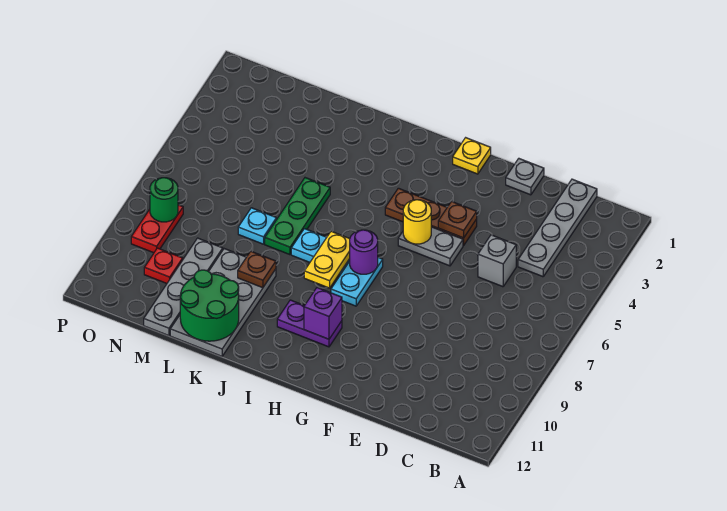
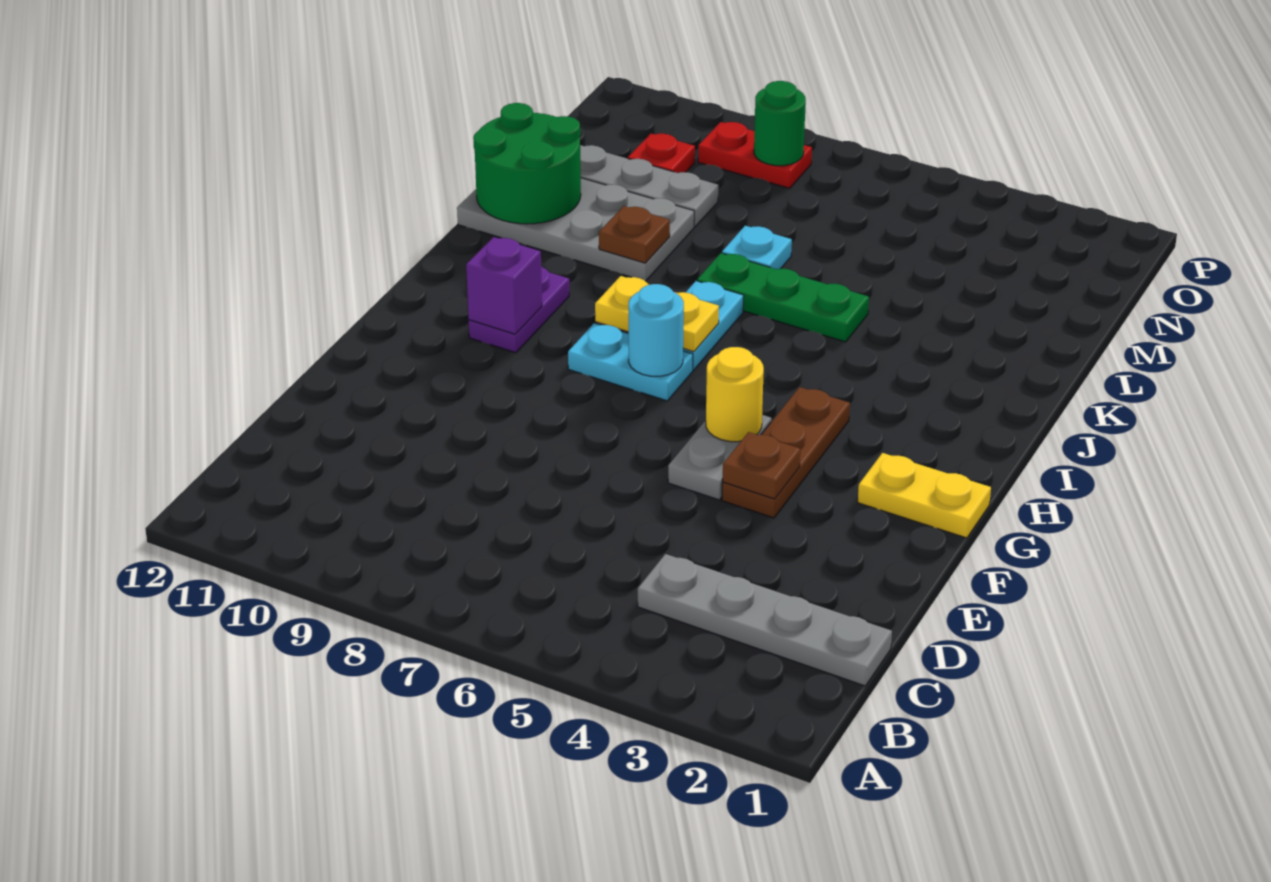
grey 1x1 brick [478,235,516,287] -> none
grey 1x1 plate [506,159,544,195] -> none
yellow 1x1 plate [453,138,491,174] -> yellow 1x2 plate [858,453,991,538]
purple 1x1 round brick [350,230,378,274] -> cyan 1x1 round brick [629,284,684,376]

